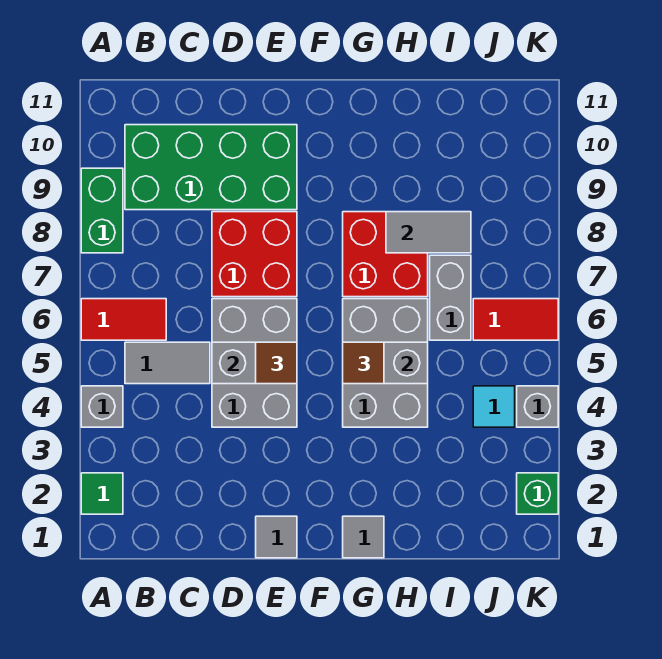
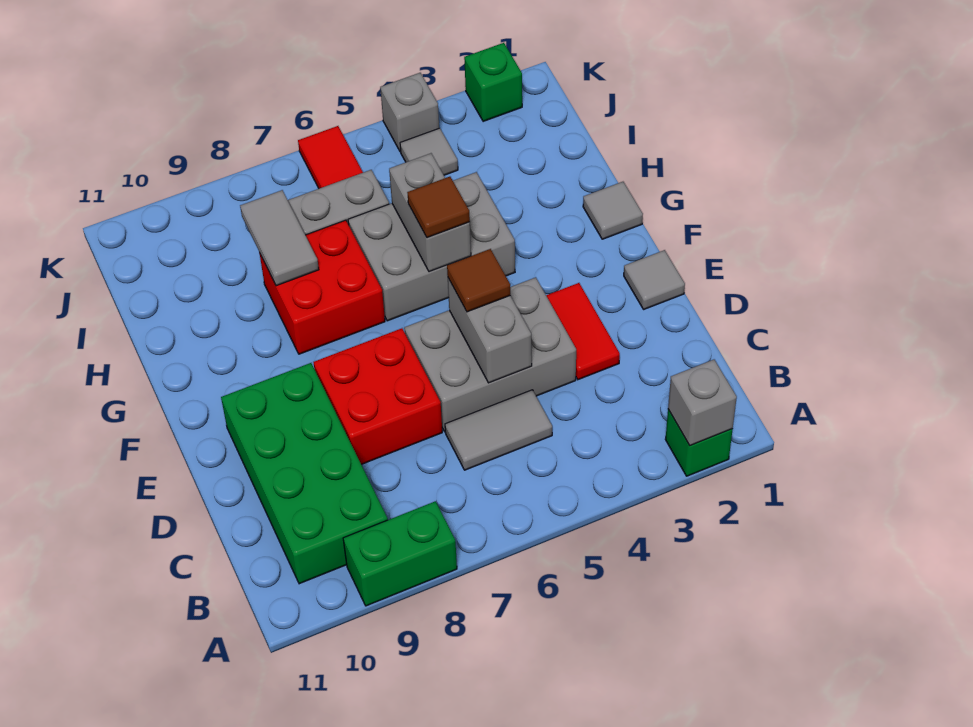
green 1x1 tile [81,473,123,514] -> green 1x1 brick [665,409,733,476]
grey 1x1 brick [81,386,123,427] -> grey 1x1 brick moved to [668,360,737,446]
red 1x2 tile [81,299,166,340] -> red 1x2 tile moved to [546,283,620,380]
grey 1x2 tile [125,342,210,384] -> grey 1x2 tile turned to [445,390,552,470]
cyan 1x1 tile [473,386,515,427] -> grey 1x1 tile [400,128,458,175]

